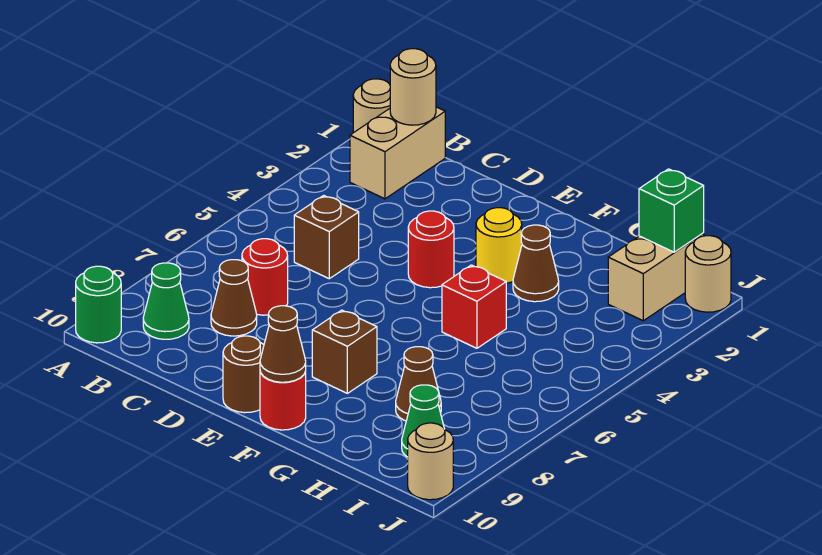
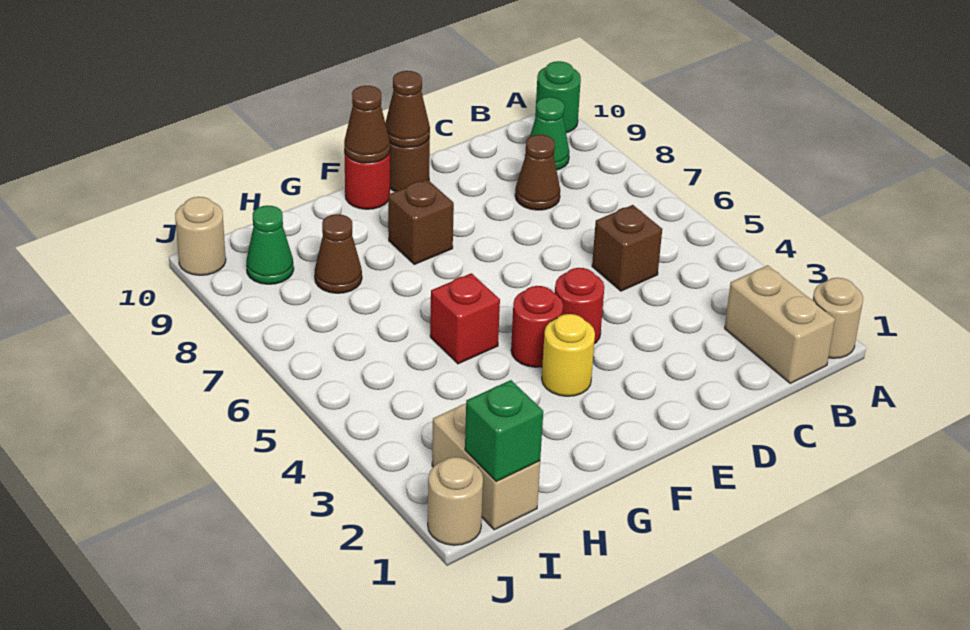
tan 1x1 round brick [390,49,436,125] -> none
red 1x1 round brick [242,239,288,315] -> red 1x1 round brick moved to [511,286,563,367]
brown 1x1 cone [513,225,559,302] -> brown 1x1 cone moved to [385,71,430,148]

